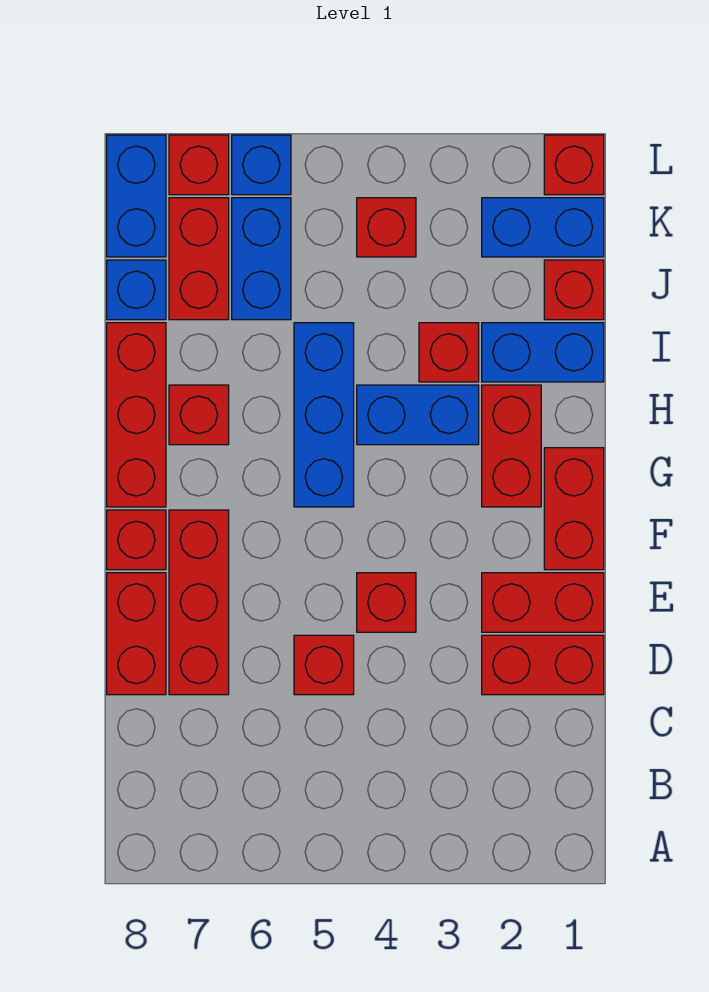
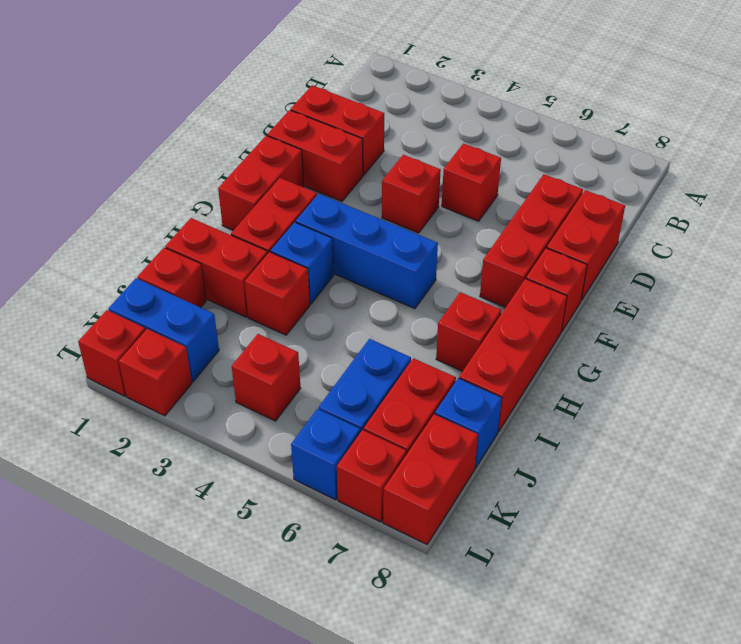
blue 1x3 brick [294,323,354,507] -> blue 1x3 brick turned to [296,194,438,309]
blue 1x2 brick [357,385,479,445] -> blue 1x1 brick [271,222,334,304]
blue 1x2 brick [482,323,604,382] -> red 1x2 brick [165,218,268,317]
blue 1x2 brick [107,135,166,257] -> red 1x2 brick [383,414,478,544]
none -> red 1x1 brick [119,329,192,416]

